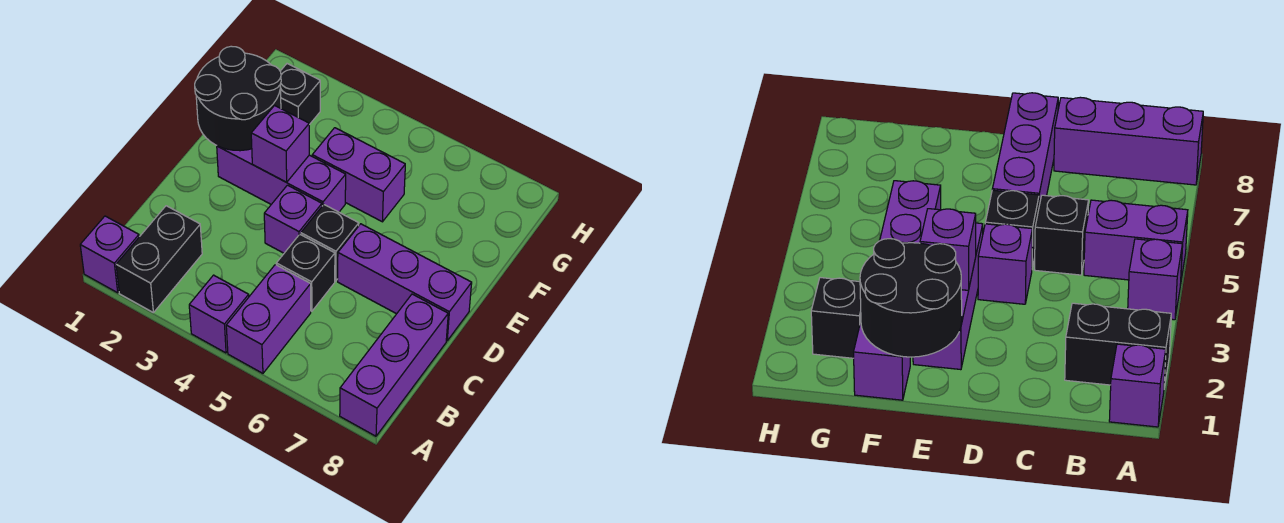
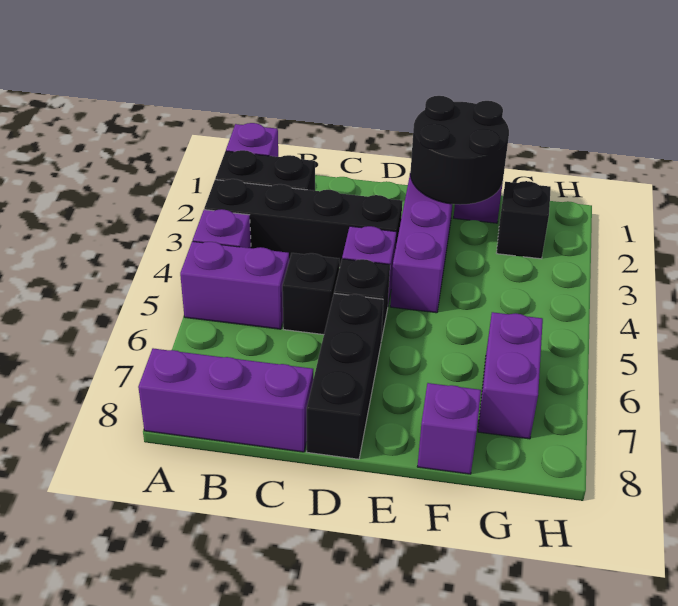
none -> black 1x4 brick [204,179,402,267]
purple 1x3 brick [338,224,472,341] -> black 1x3 brick [307,293,383,459]
purple 1x1 brick [251,105,309,182] -> purple 1x1 brick moved to [417,383,481,474]
purple 1x2 brick [312,128,405,222] -> purple 1x2 brick moved to [478,312,543,439]

